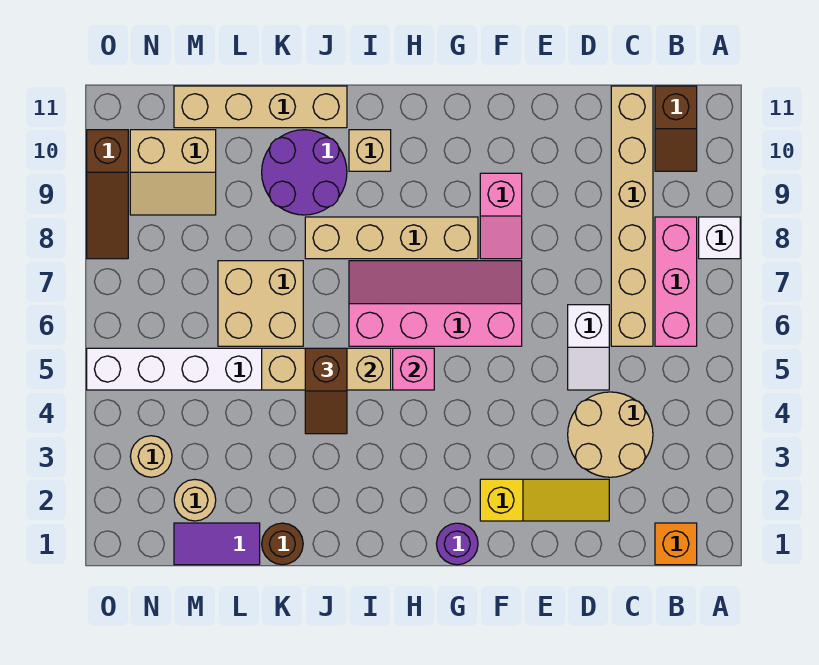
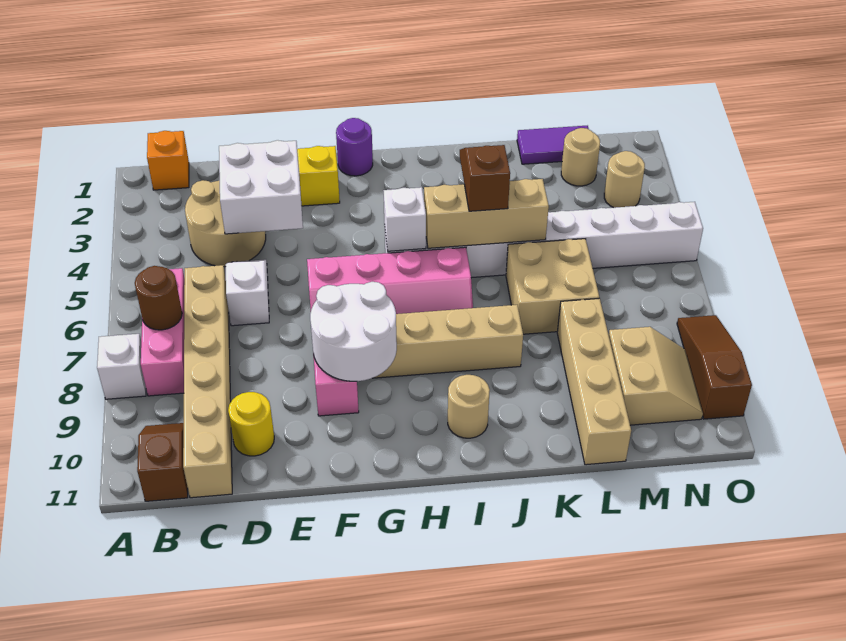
none -> white 2x2 brick [219,140,303,234]
none -> yellow 1x1 round brick [228,392,274,456]
none -> white 2x2 round brick [310,282,397,381]
pink 1x1 brick [393,348,434,390] -> white 1x1 brick [384,187,426,251]
tan 1x1 brick [349,130,391,171] -> tan 1x1 round brick [448,375,490,438]
purple 2x2 round brick [262,130,347,215] -> none
tan 1x4 brick [174,86,347,128] -> tan 1x4 brick turned to [557,298,631,465]
brown 1x1 round brick [262,523,303,565] -> brown 1x1 round brick moved to [135,266,182,330]
tan 2x2 slope [130,130,216,215] -> tan 2x2 slope turned to [609,327,703,425]

